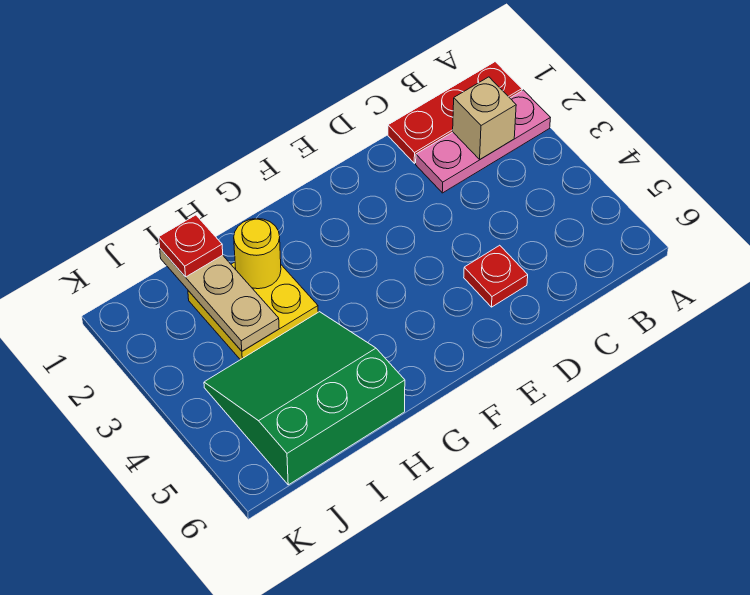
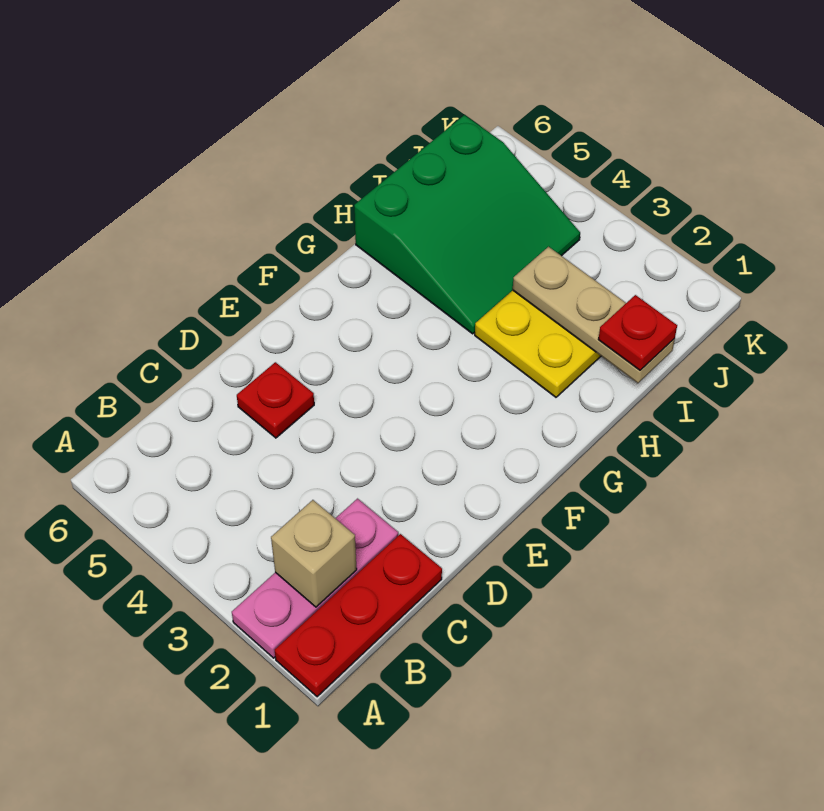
yellow 1x1 round brick [234,218,281,289] -> none

